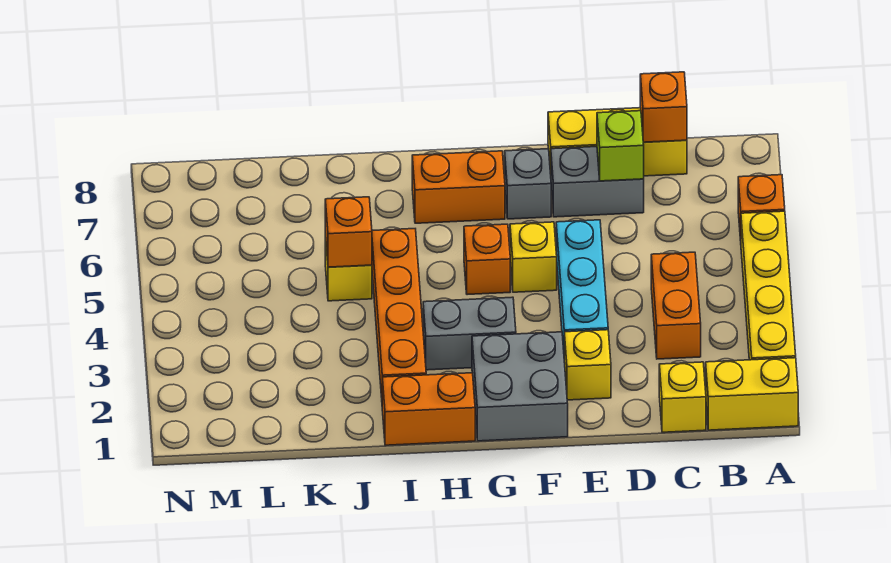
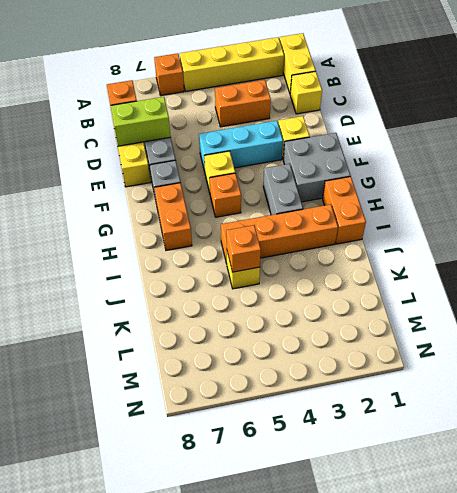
lime 1x1 brick [597,111,644,181] -> lime 1x2 brick [111,97,171,146]

